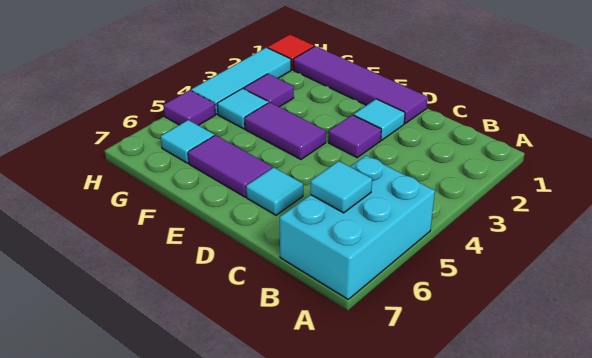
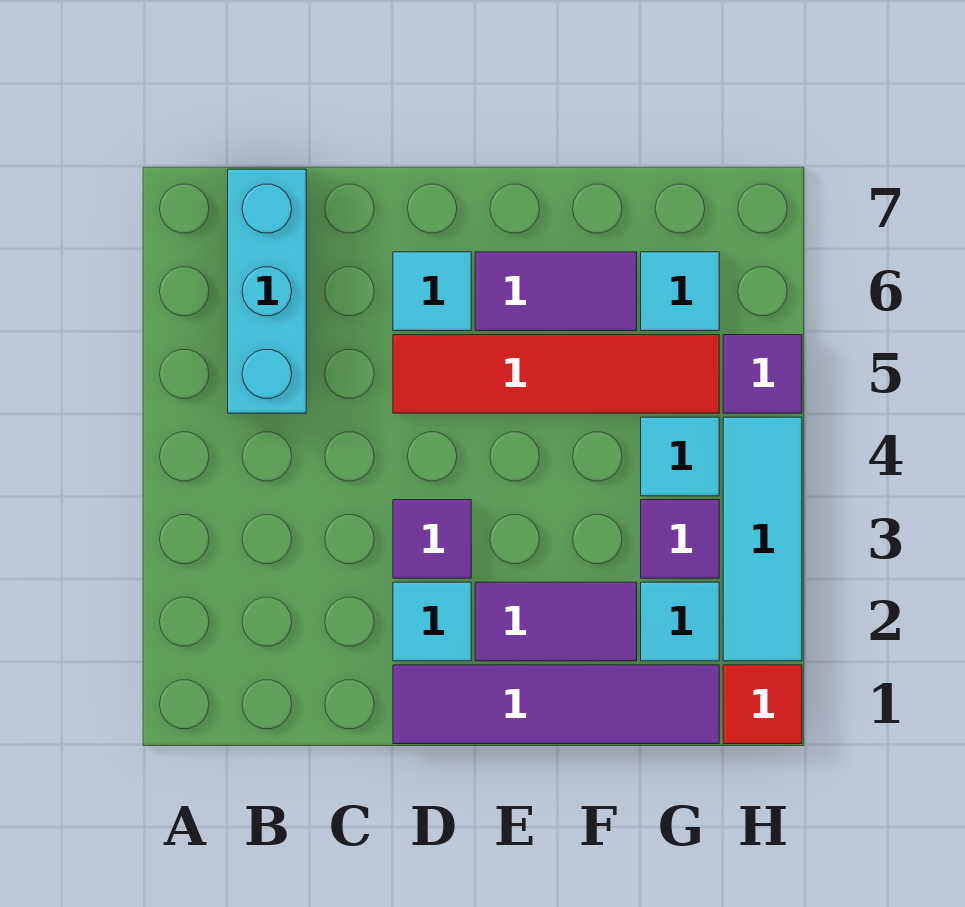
cyan 2x3 brick [280,156,435,299] -> cyan 1x3 brick [228,169,306,413]
cyan 1x1 tile [310,161,372,213] -> cyan 1x1 tile moved to [641,582,719,661]
none -> red 1x4 tile [393,335,719,413]
purple 1x2 tile [245,102,326,159] -> purple 1x2 tile moved to [475,582,637,661]

